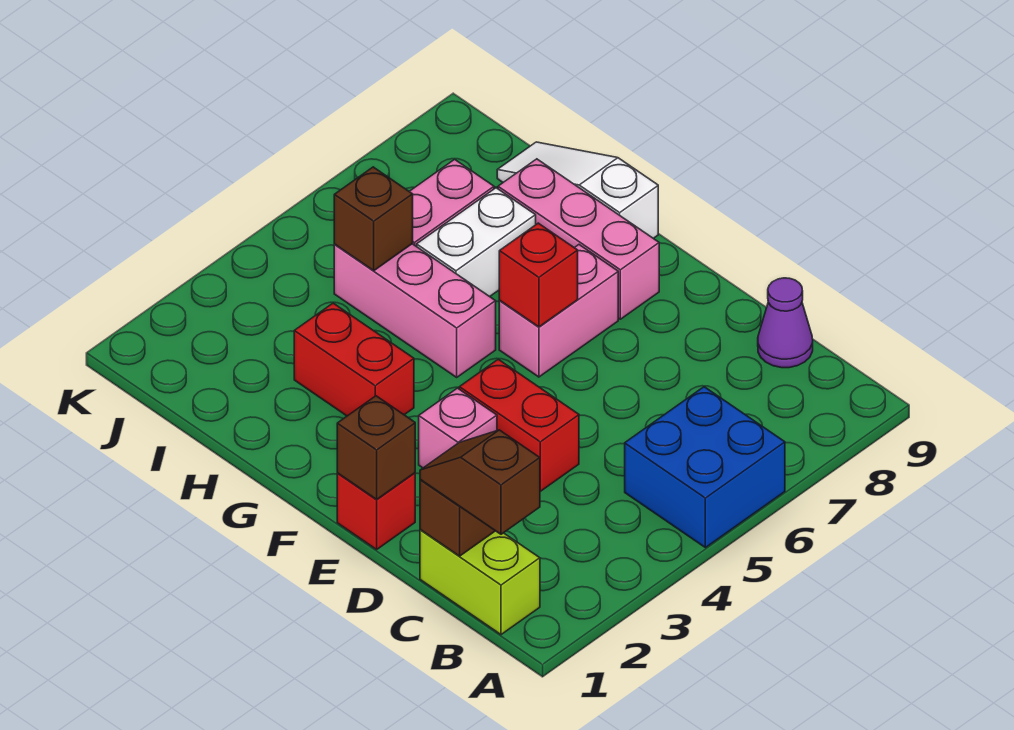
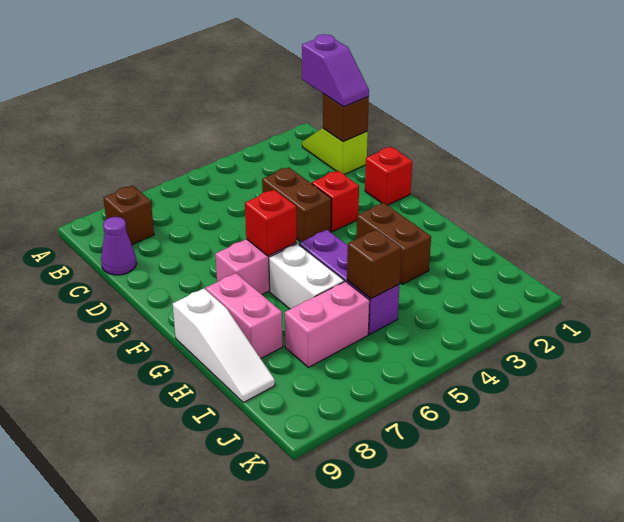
blue 2x2 brick [625,387,785,548] -> none
lime 1x2 brick [420,530,540,635] -> lime 1x2 slope [302,128,368,175]
brown 1x2 slope [420,430,540,534] -> purple 1x2 slope [302,34,369,107]
red 1x2 brick [459,359,579,491] -> brown 1x2 brick [262,167,331,242]
brown 1x1 brick [337,396,415,499] -> brown 1x1 brick moved to [104,185,154,245]
pink 1x1 brick [419,388,497,468] -> red 1x1 brick [312,171,359,232]
pink 1x3 brick [498,159,659,319] -> pink 1x2 brick [206,273,283,358]
red 1x2 brick [294,303,414,416] -> brown 1x2 brick [356,203,431,284]
pink 1x3 brick [334,244,496,377] -> purple 1x3 brick [299,230,399,334]
white 1x2 brick [417,188,536,297] -> white 1x2 brick turned to [269,244,344,309]

